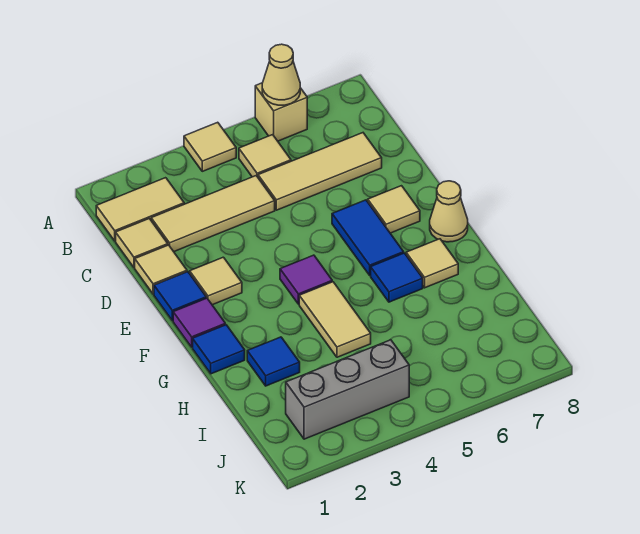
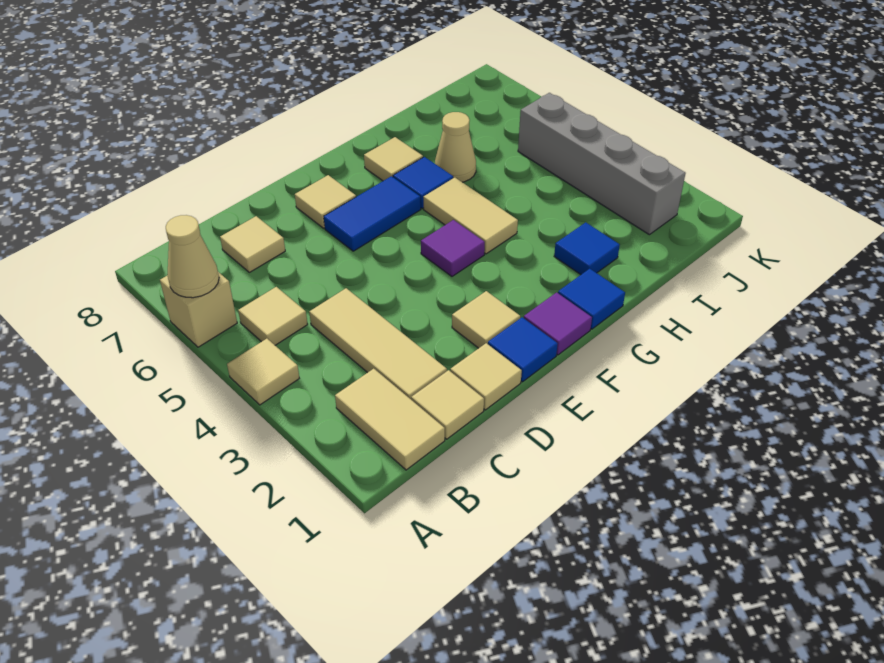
tan 1x3 tile [258,133,382,210] -> tan 1x1 tile [220,216,285,272]
tan 1x1 cone [430,181,468,242] -> tan 1x1 cone moved to [435,112,476,182]
tan 1x2 tile [299,282,371,357] -> tan 1x2 tile turned to [423,178,518,254]
grey 1x3 brick [286,340,409,439] -> grey 1x4 brick [518,93,686,235]

